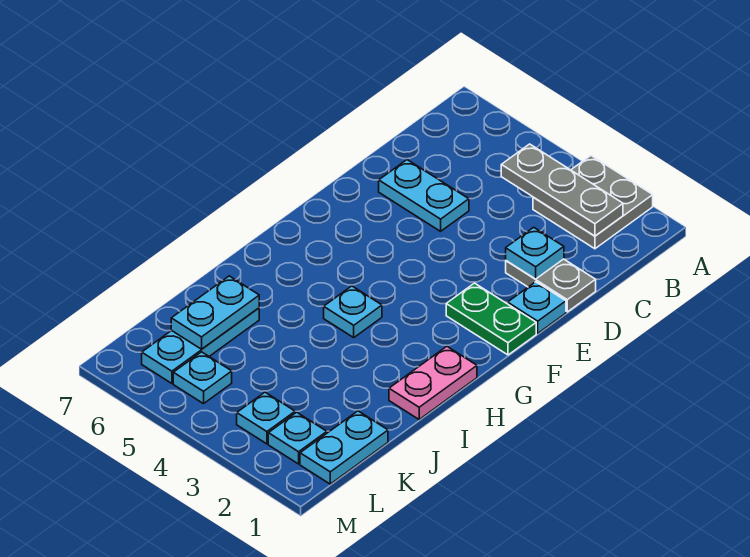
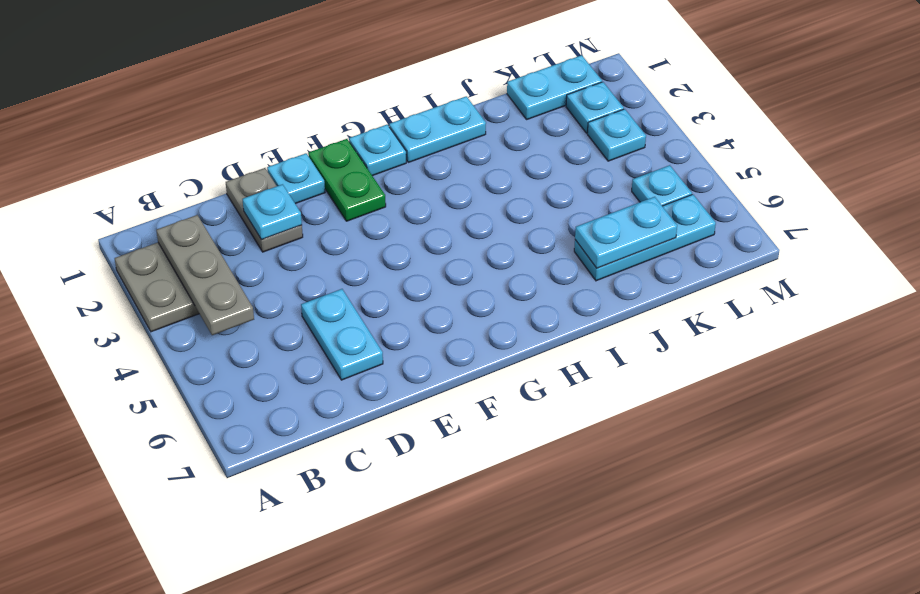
pink 1x2 plate [389,347,477,419] -> cyan 1x2 plate [389,96,486,162]
cyan 1x1 plate [324,286,382,337] -> cyan 1x1 plate moved to [349,125,406,176]

